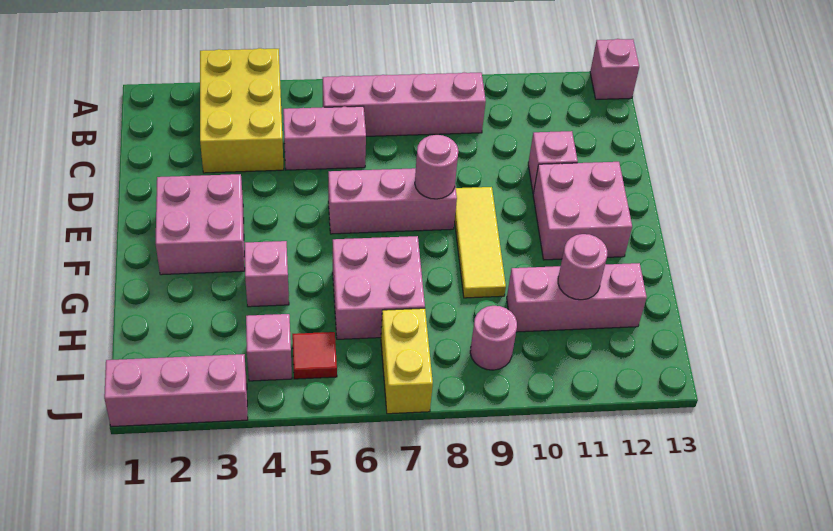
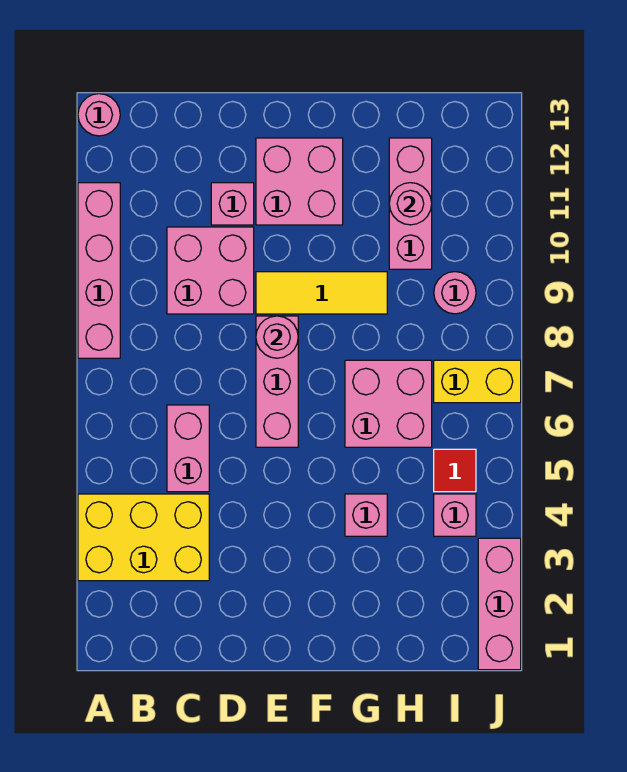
pink 1x1 brick [590,39,639,99] -> pink 1x1 round brick [78,94,120,136]
pink 1x4 brick [323,73,486,136] -> pink 1x4 brick moved to [78,183,120,358]
pink 2x2 brick [156,174,245,275] -> pink 2x2 brick moved to [167,227,254,314]

